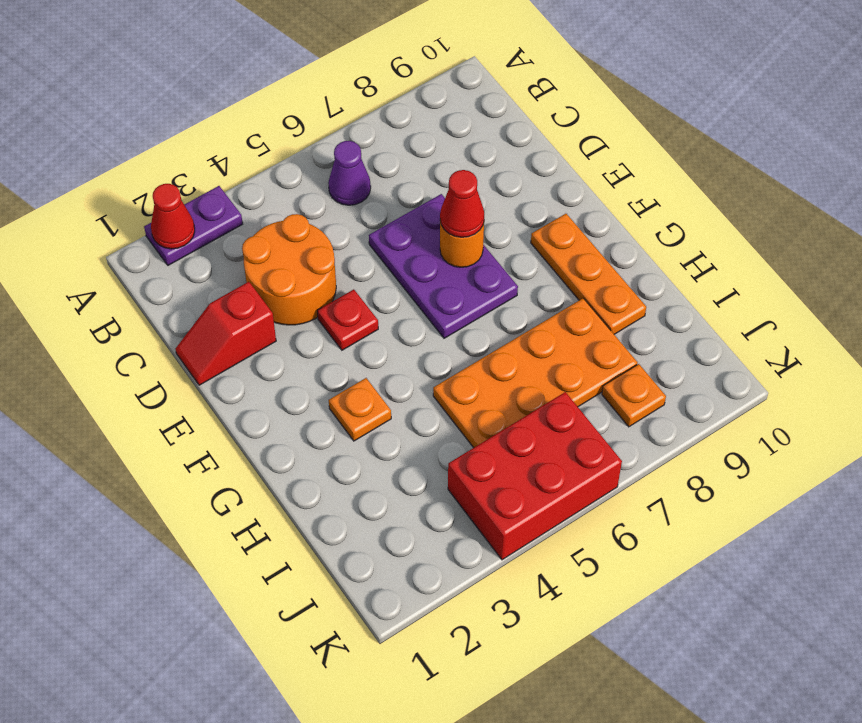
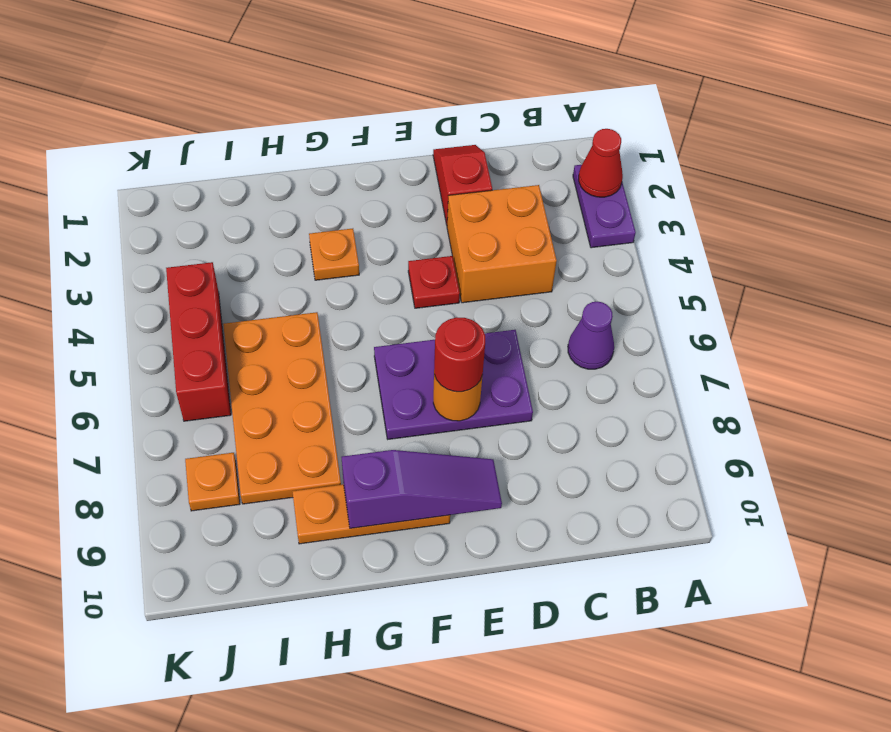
orange 2x2 round brick [242,214,336,325] -> orange 2x2 brick [447,185,557,303]
red 1x1 cone [440,170,484,237] -> red 1x1 round brick [434,317,485,392]
none -> purple 1x3 slope [342,450,502,528]
red 2x3 brick [448,392,622,560] -> red 1x3 brick [166,262,231,421]

